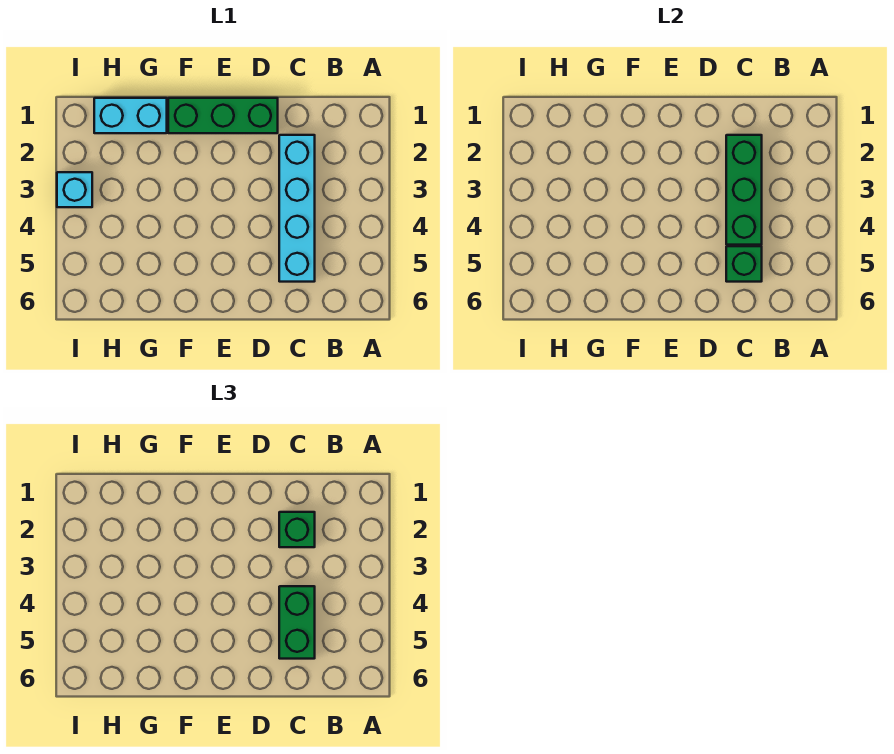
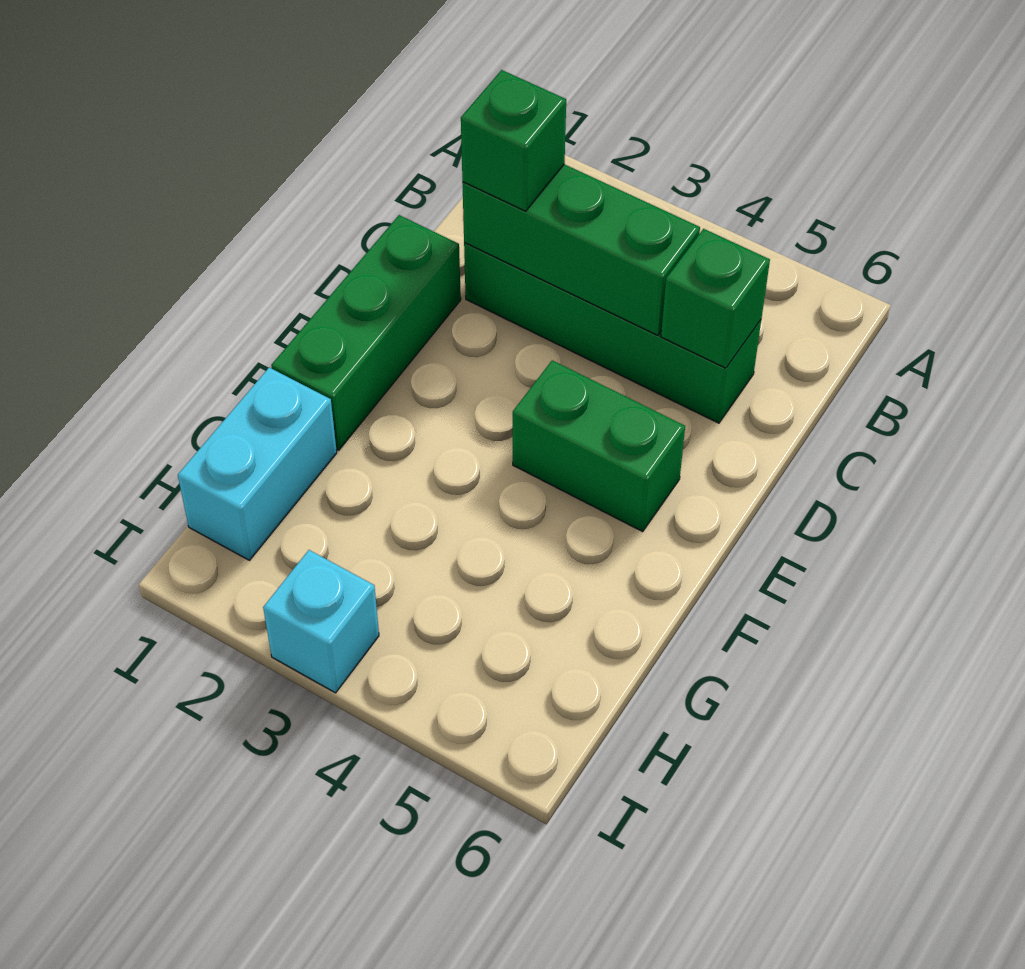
cyan 1x4 brick [279,135,315,282] -> green 1x4 brick [464,243,761,423]
green 1x2 brick [279,586,315,659] -> green 1x2 brick moved to [513,360,685,532]

